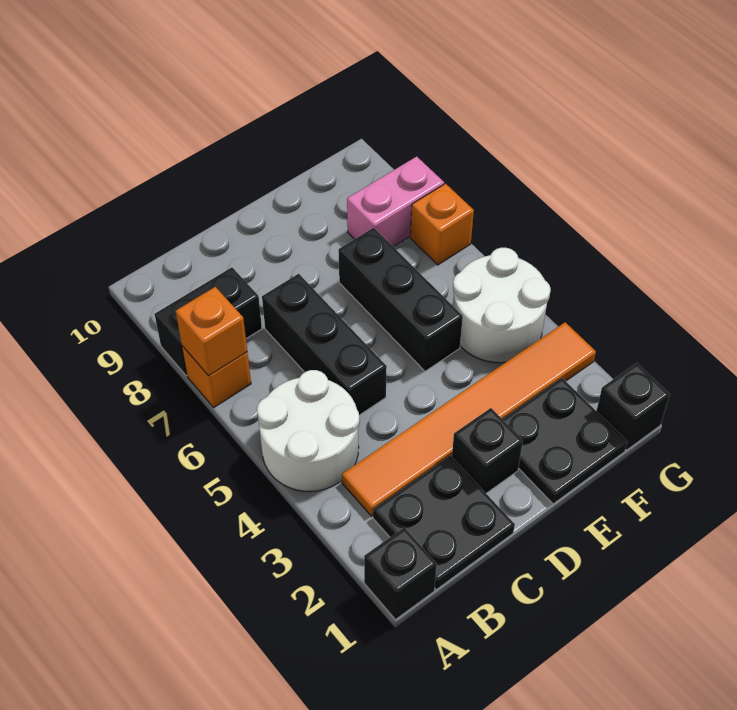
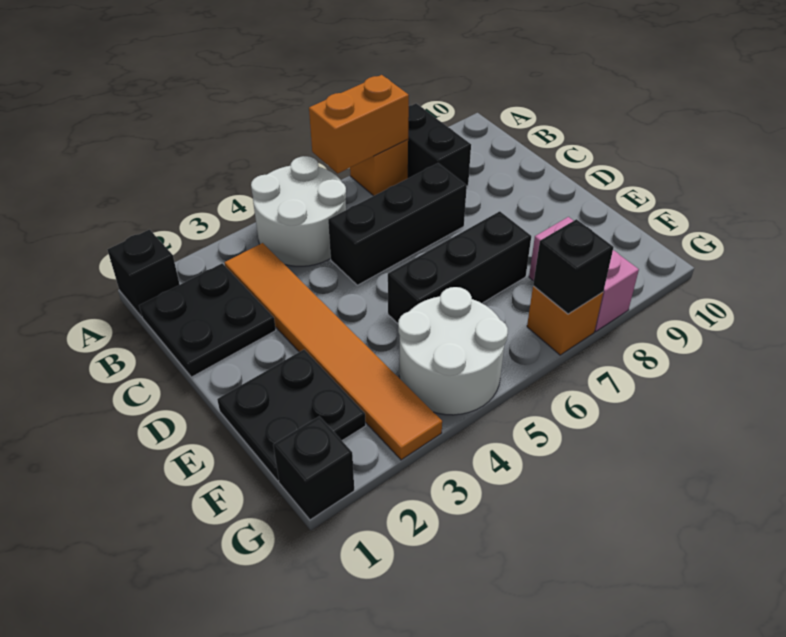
orange 1x1 brick [176,287,247,376] -> orange 1x2 brick [309,75,409,173]
black 1x1 brick [452,408,523,493] -> black 1x1 brick moved to [533,219,614,314]

